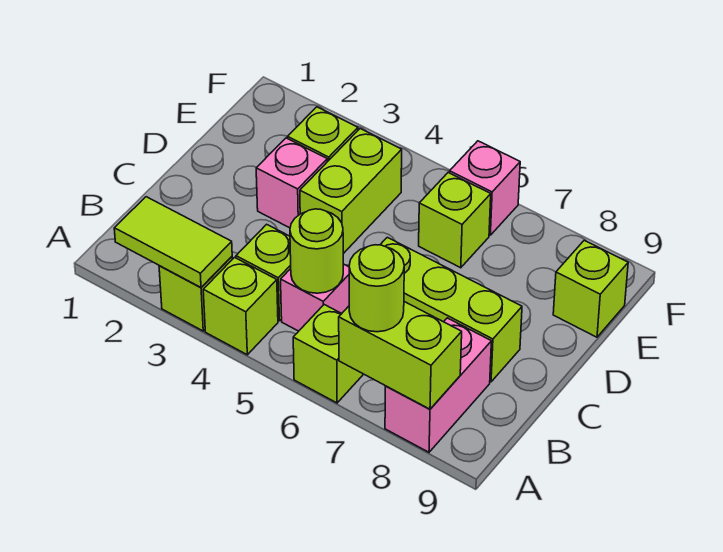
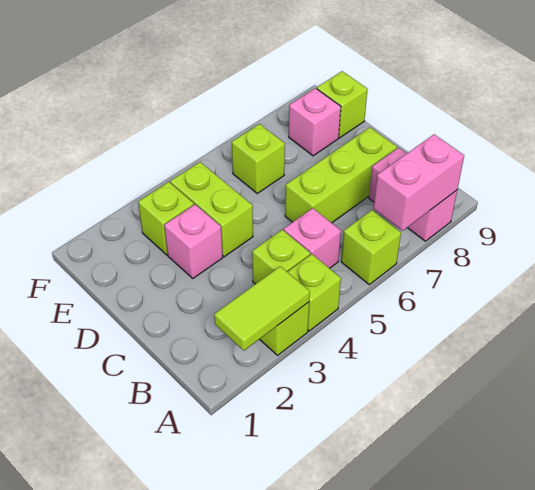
lime 1x2 brick [339,302,462,409] -> pink 1x2 brick [373,135,464,231]
lime 1x1 round brick [349,245,404,332] -> none
lime 1x1 round brick [290,209,343,293] -> none
pink 1x1 brick [450,141,520,235] -> pink 1x1 brick moved to [289,88,341,156]

